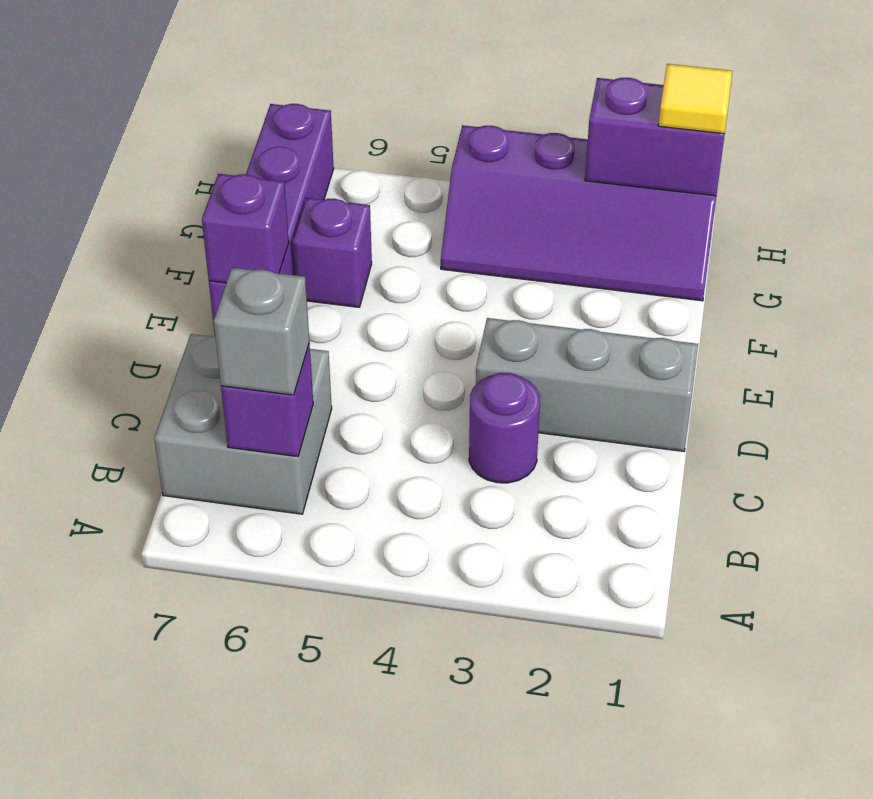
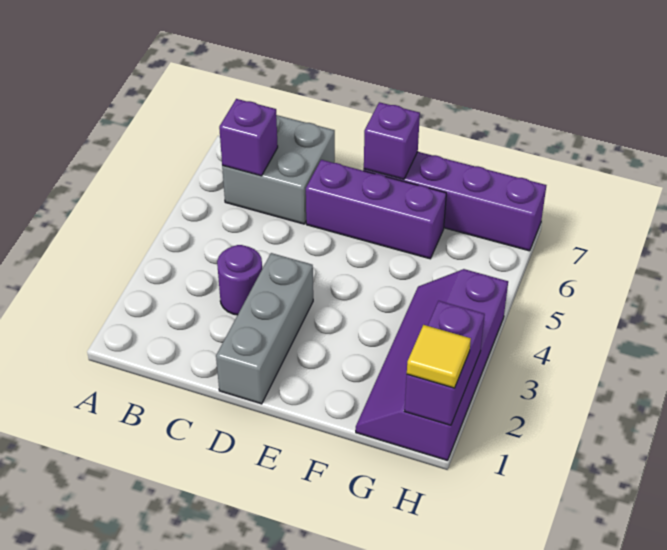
grey 1x1 brick [214,268,309,395] -> none
purple 1x1 brick [293,198,372,307] -> purple 1x3 brick [306,160,446,259]

